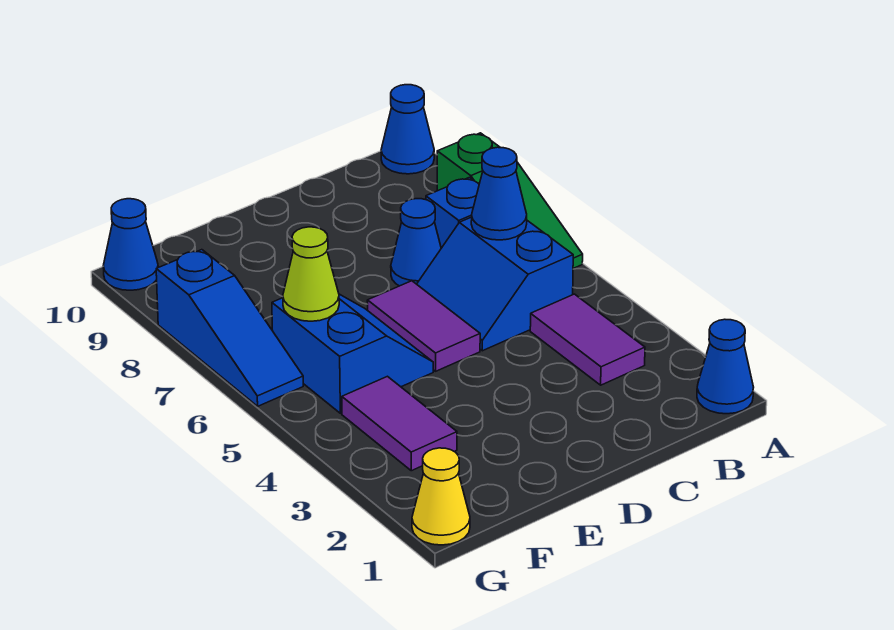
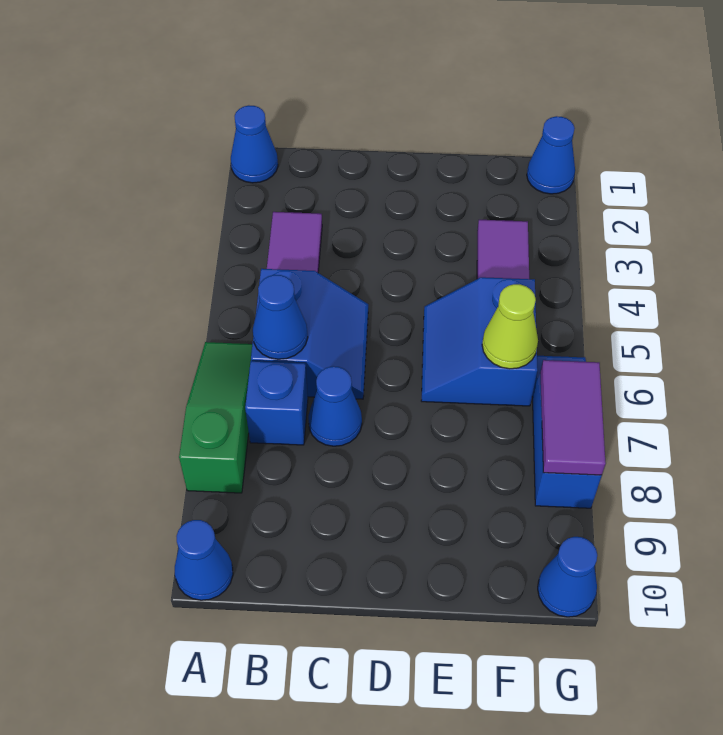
purple 1x2 tile [367,281,480,371] -> purple 1x2 tile moved to [540,360,606,475]
yellow 1x1 cone [412,448,470,545] -> blue 1x1 cone [527,116,575,194]

